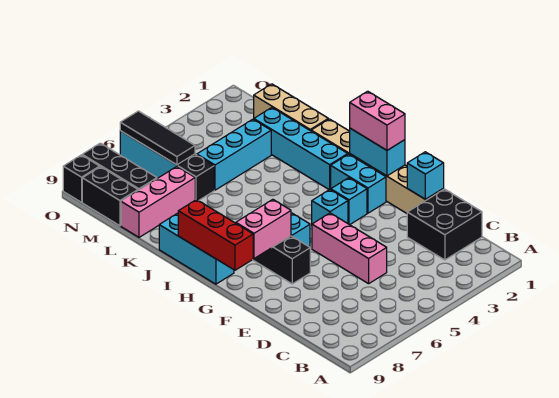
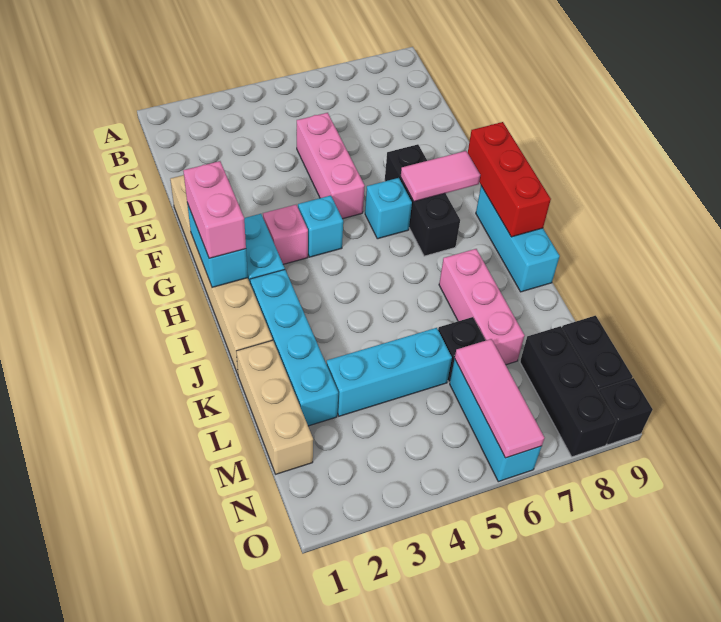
black 2x2 brick [407,189,482,260] -> none
cyan 1x1 brick [407,152,444,199] -> none
cyan 1x1 brick [331,178,367,225] -> pink 1x1 brick [263,205,308,264]
pink 1x2 brick [236,199,291,258] -> pink 1x2 tile [401,151,480,201]
pink 1x3 brick [121,167,195,237] -> pink 1x3 brick turned to [439,249,525,365]
black 1x3 tile [120,111,195,165] -> pink 1x3 tile [455,339,545,458]

